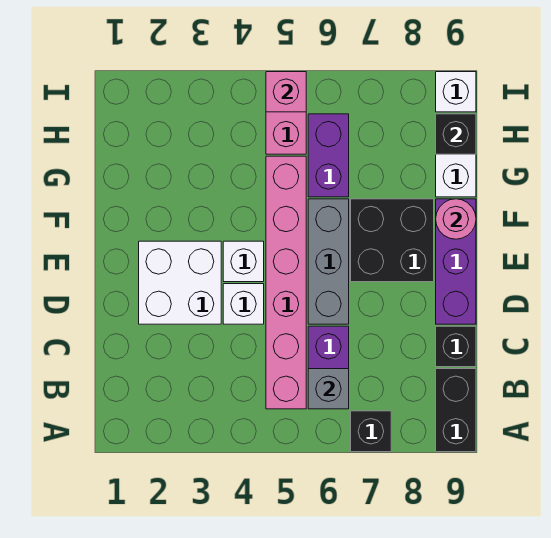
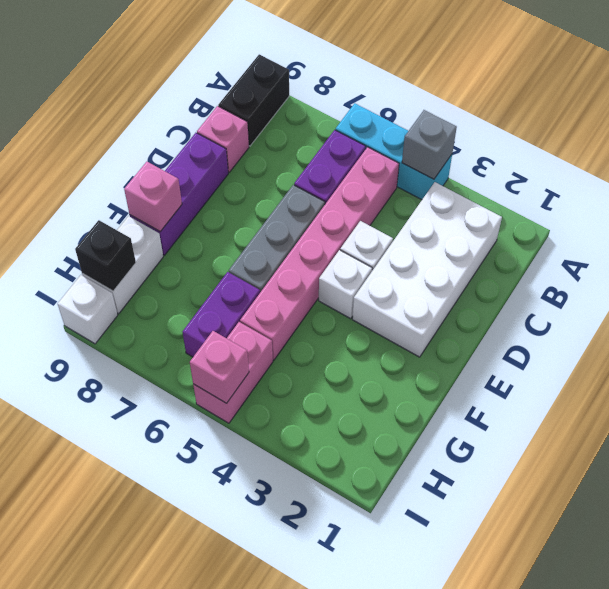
none -> cyan 1x3 brick [335,103,452,200]
black 1x1 brick [351,411,391,452] -> none
grey 1x1 brick [308,369,349,409] -> grey 1x1 brick moved to [402,110,457,179]
black 1x1 brick [436,326,476,367] -> pink 1x1 brick [197,106,249,172]
white 2x2 brick [139,241,221,324] -> white 2x4 brick [352,182,502,357]
black 2x2 brick [351,199,434,282] -> none
pink 1x1 round brick [436,199,476,239] -> pink 1x1 brick [124,162,182,232]

